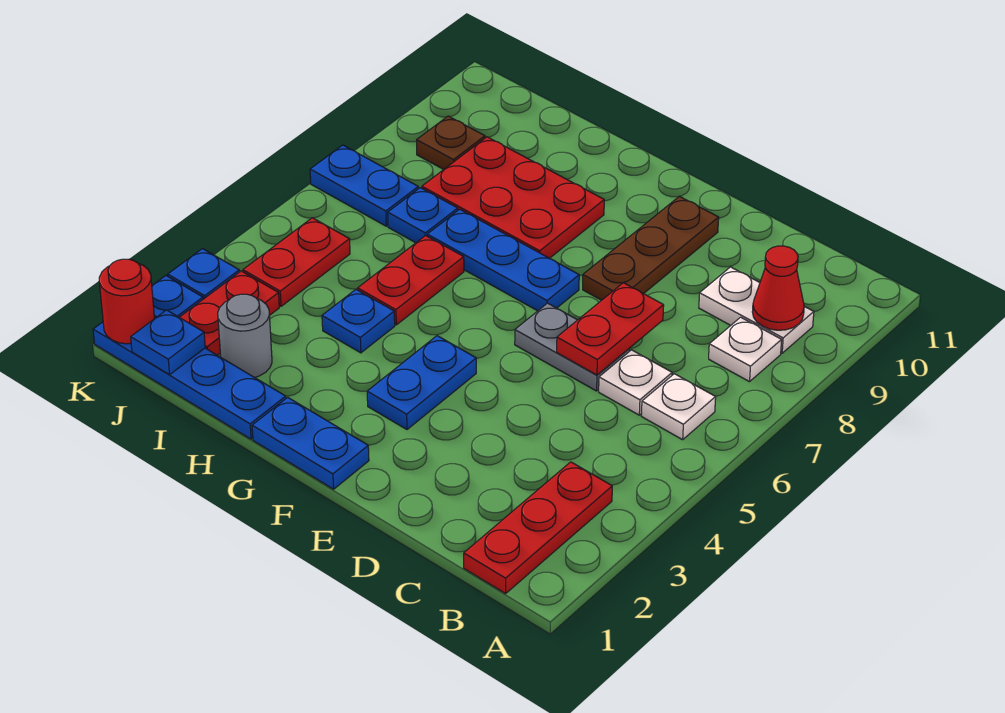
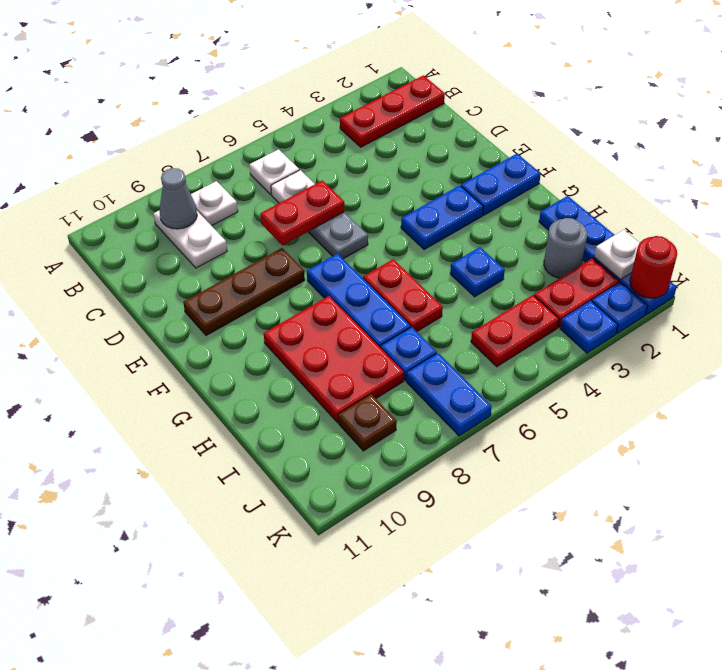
red 1x1 cone [752,246,804,330] -> grey 1x1 cone [159,168,197,229]
blue 1x2 plate [252,397,369,489] -> blue 1x2 plate turned to [461,154,541,215]
red 1x2 plate [358,236,464,325] -> red 1x2 plate turned to [363,259,443,331]
blue 1x1 plate [131,310,205,375] -> white 1x1 plate [594,230,639,279]

